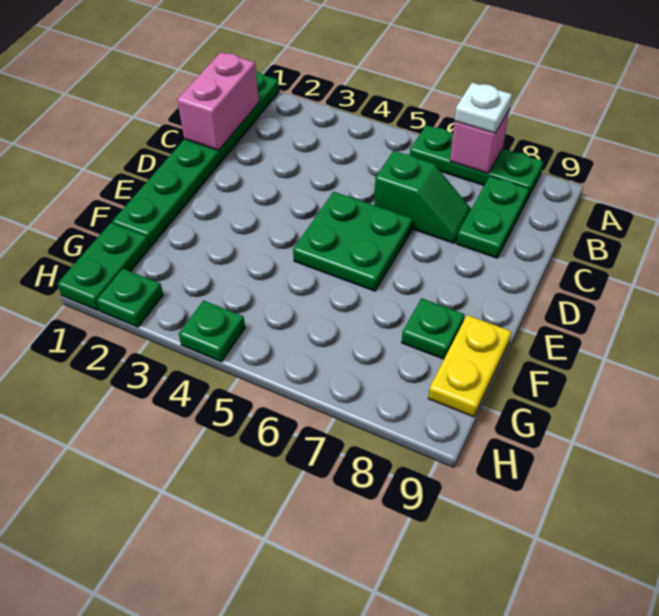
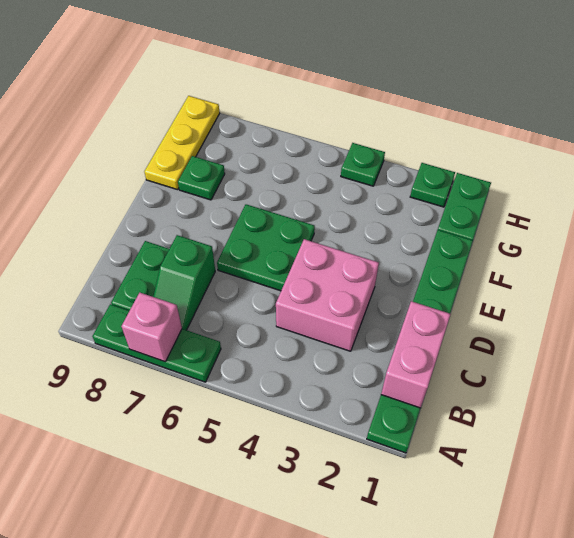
white 1x1 plate [455,83,512,133] -> none
none -> pink 2x2 brick [276,239,379,351]
green 1x2 slope [374,151,471,243] -> green 1x2 slope turned to [153,235,215,330]
yellow 1x2 plate [428,315,512,417] -> yellow 1x3 plate [144,96,220,190]

